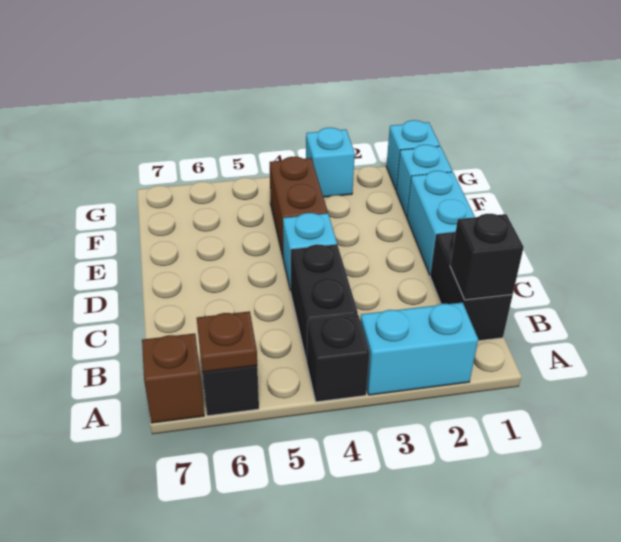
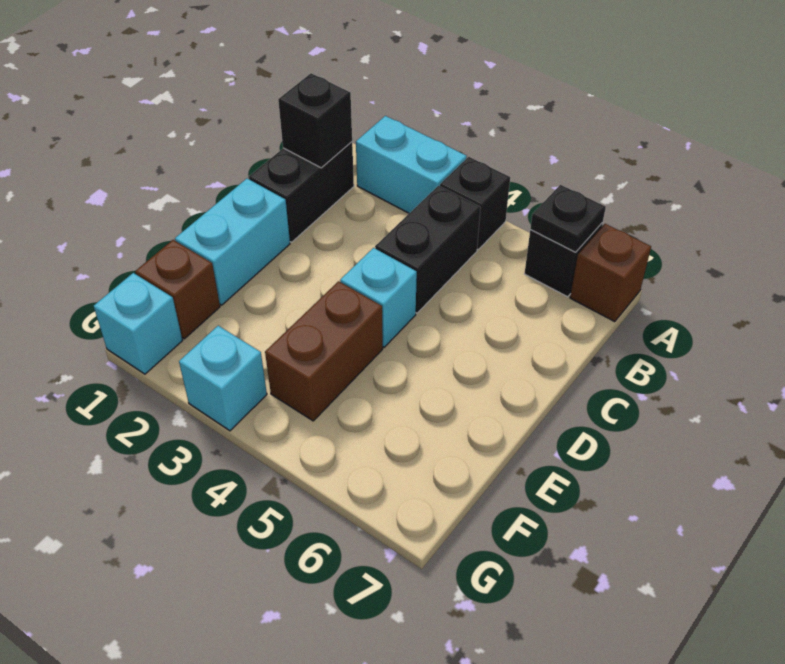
brown 1x1 plate [197,311,257,372] -> black 1x1 plate [530,185,606,252]
cyan 1x1 brick [396,145,452,216] -> brown 1x1 brick [135,240,220,339]

